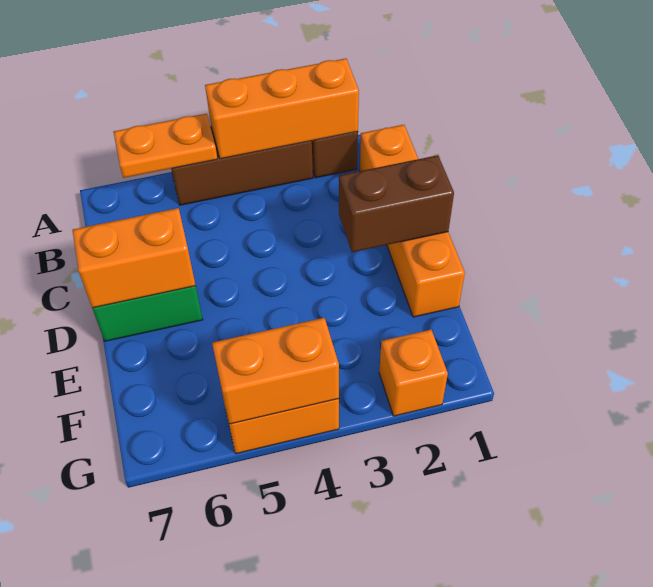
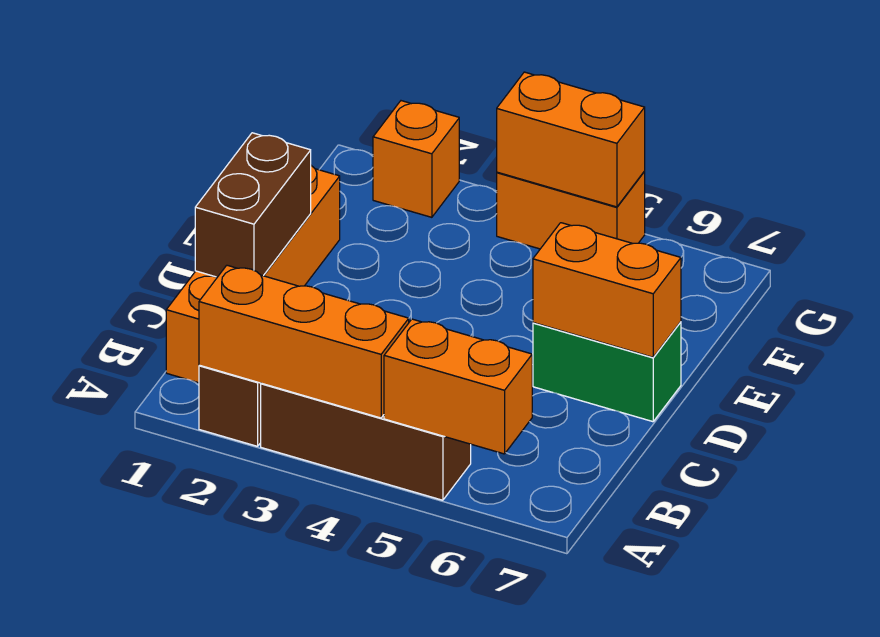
orange 1x2 plate [114,114,217,178] -> orange 1x2 brick [384,319,532,454]
brown 1x2 brick [339,155,454,252] -> brown 1x2 brick turned to [195,133,311,277]

